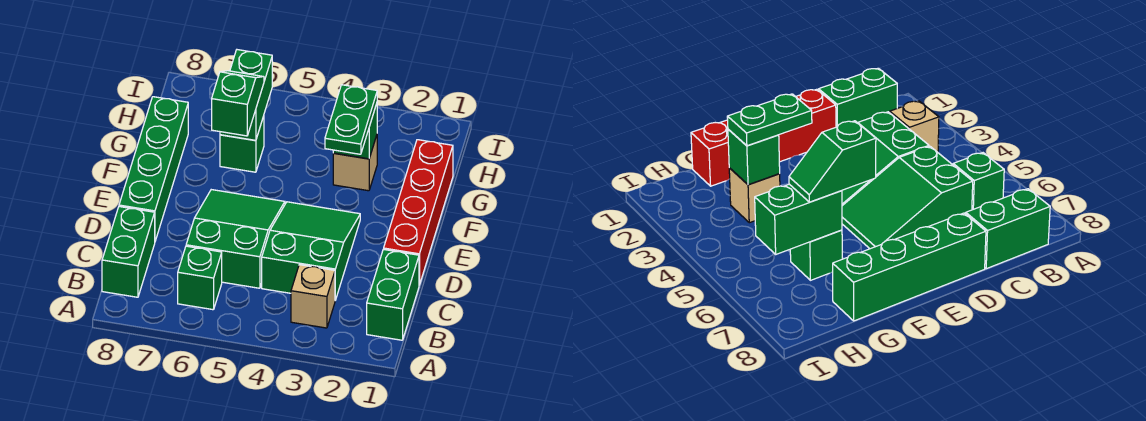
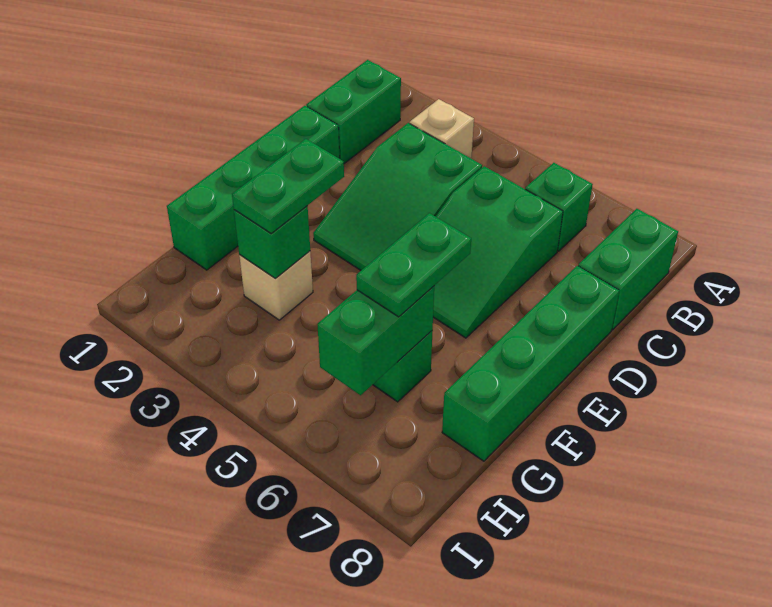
red 1x4 brick [384,140,453,285] -> green 1x4 brick [167,106,340,270]
green 1x2 slope [212,71,264,136] -> green 1x2 plate [356,213,471,317]

